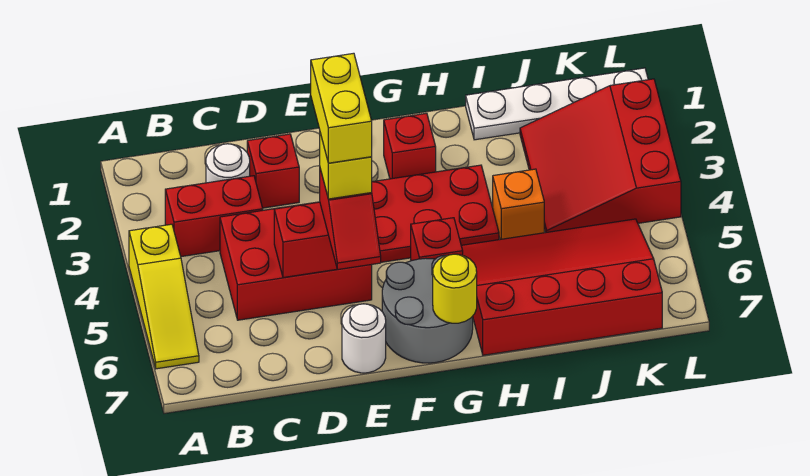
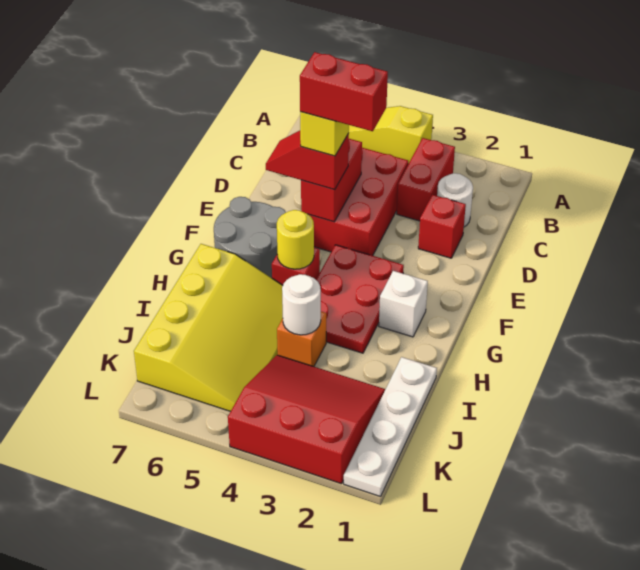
yellow 1x2 brick [311,53,372,163] -> red 1x2 brick [300,52,388,131]
white 1x1 round brick [342,304,386,373] -> white 1x1 round brick moved to [282,274,321,335]
red 1x1 brick [384,113,436,179] -> white 1x1 brick [379,271,428,337]
yellow 1x1 round brick [433,254,477,323] -> yellow 1x1 round brick moved to [277,210,314,269]
red 3x4 slope [461,219,662,355] -> yellow 3x4 slope [134,244,283,411]

